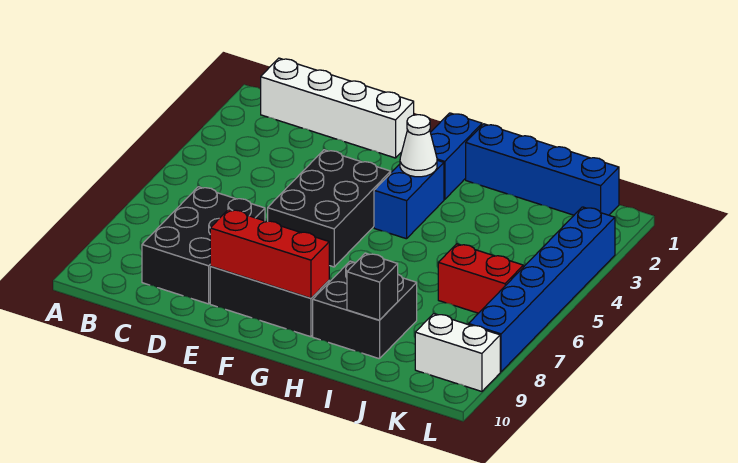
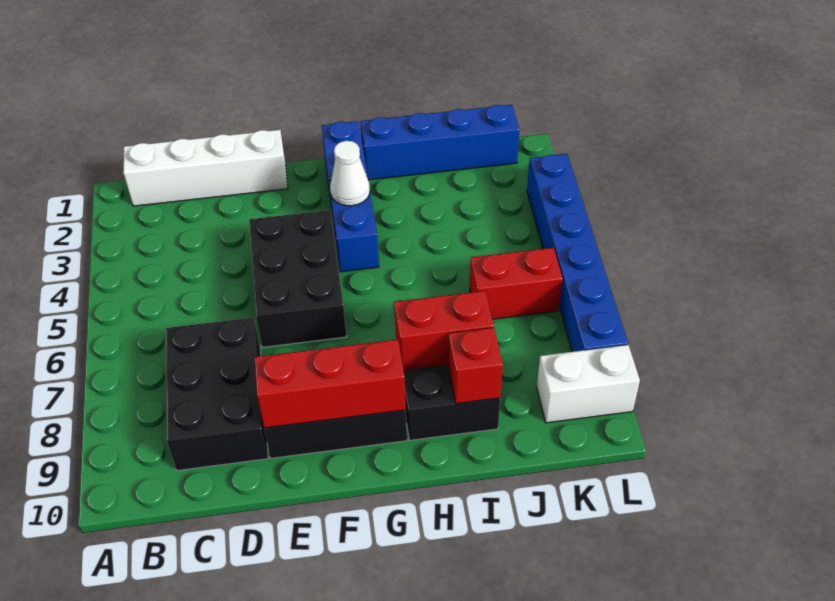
none -> red 1x2 brick [394,291,494,371]
black 1x1 brick [347,253,398,320] -> red 1x1 brick [448,328,503,403]

